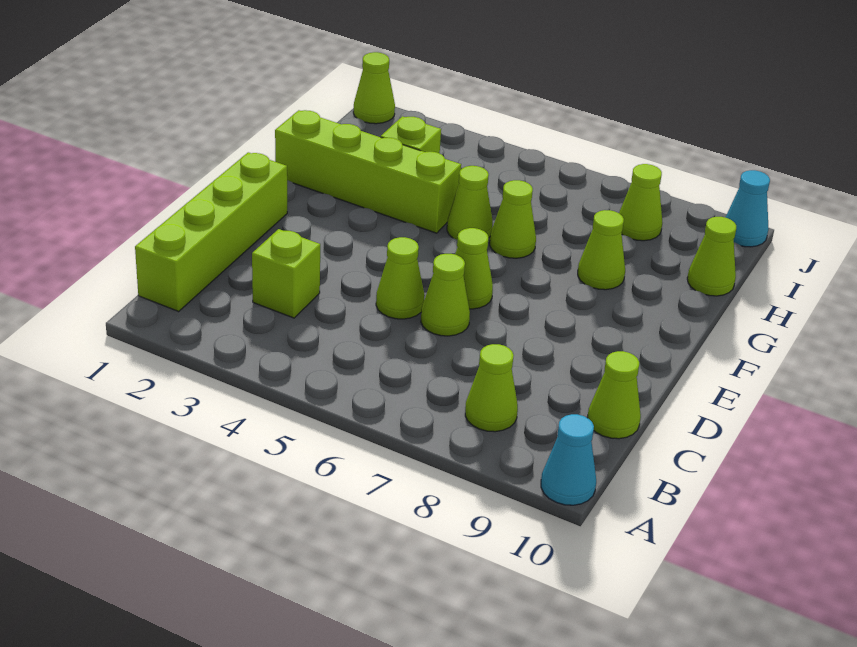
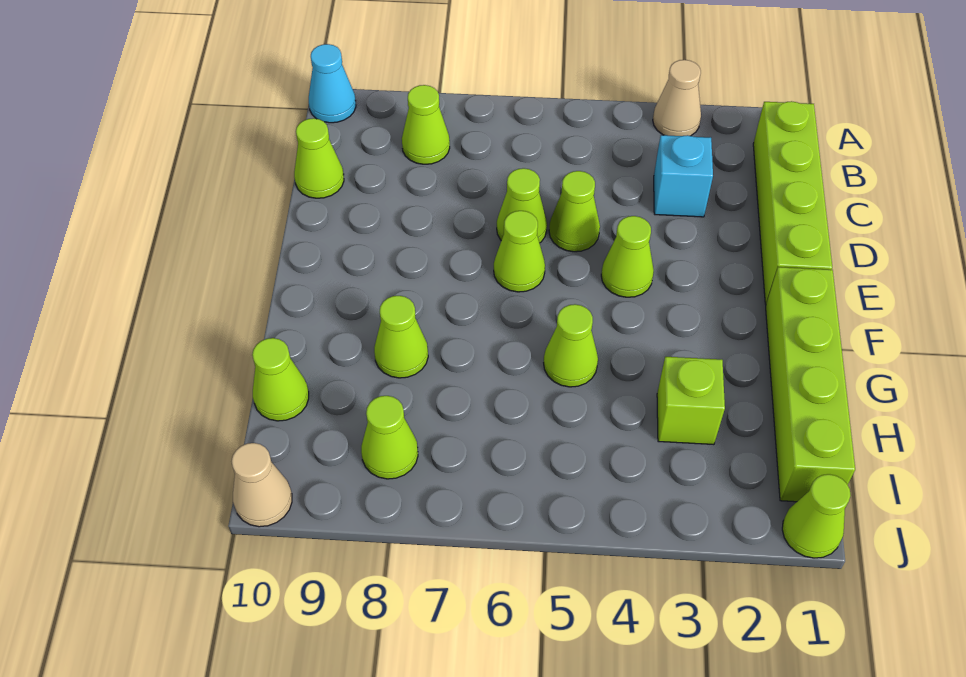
none -> tan 1x1 cone [653,60,701,136]
lime 1x1 brick [252,229,320,318] -> cyan 1x1 brick [654,135,713,217]
lime 1x4 brick [275,110,461,233] -> lime 1x4 brick turned to [766,267,855,502]
lime 1x1 cone [490,180,536,258] -> lime 1x1 cone moved to [601,216,654,297]
cyan 1x1 cone [725,170,770,247] -> tan 1x1 cone [232,443,292,527]

